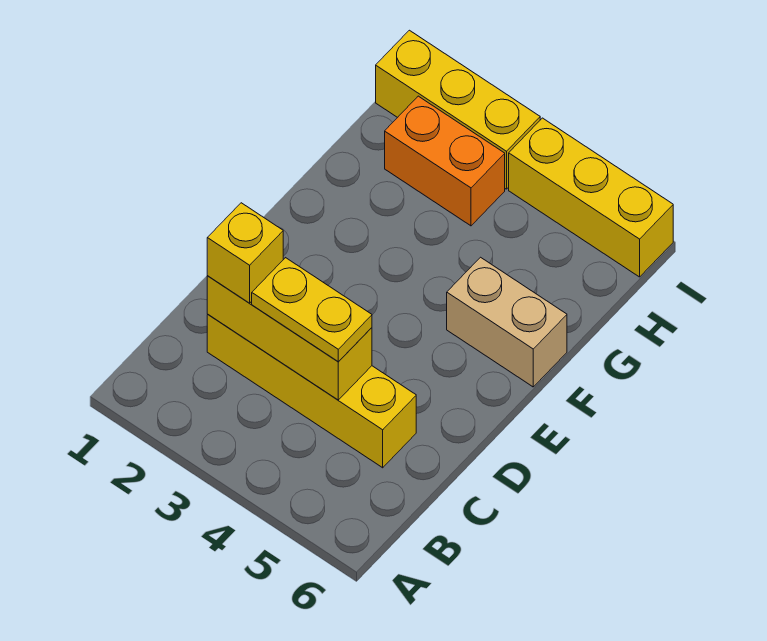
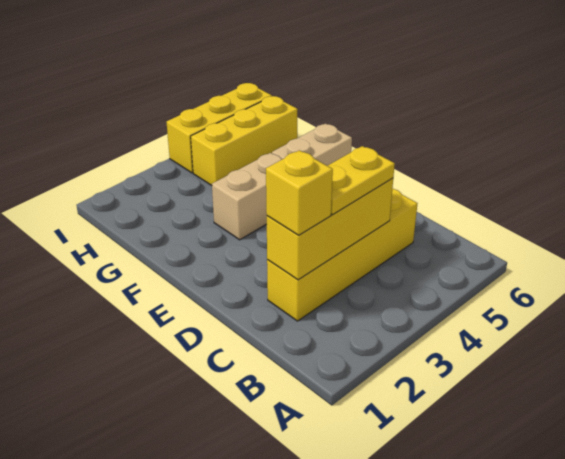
none -> tan 1x2 brick [212,153,282,240]
orange 1x2 brick [385,96,505,226] -> none
yellow 1x3 brick [376,30,540,189] -> yellow 1x3 brick moved to [191,96,298,185]

